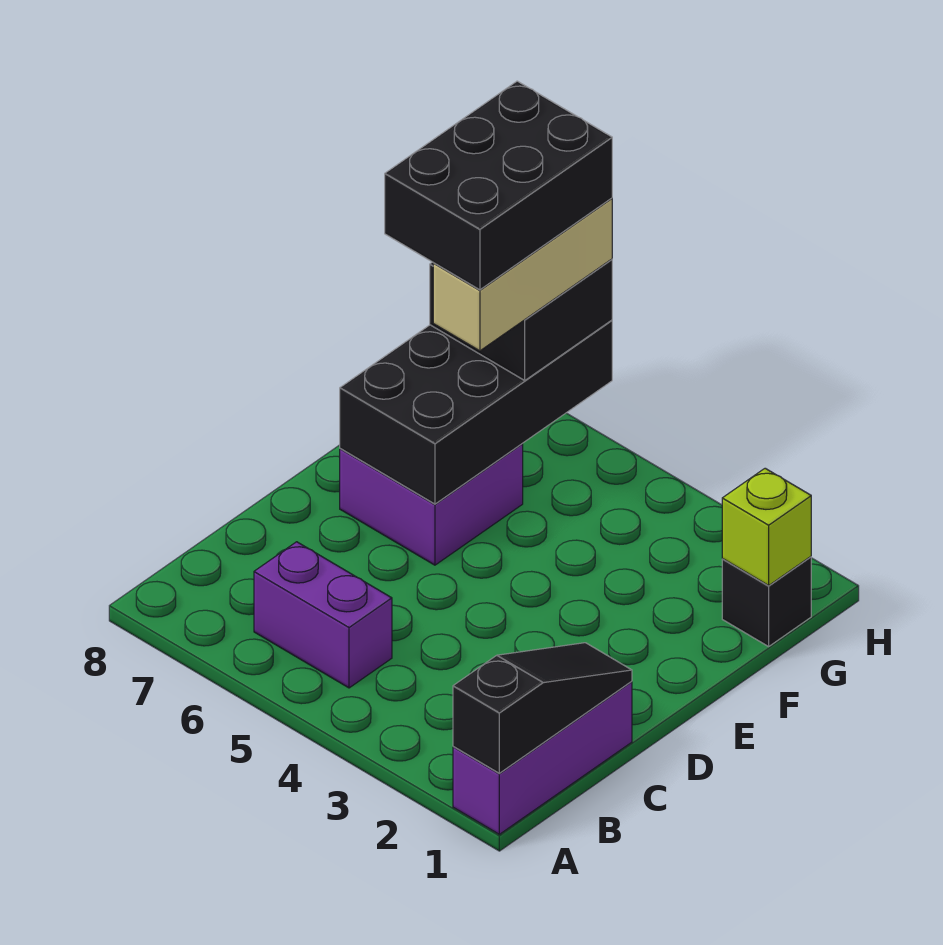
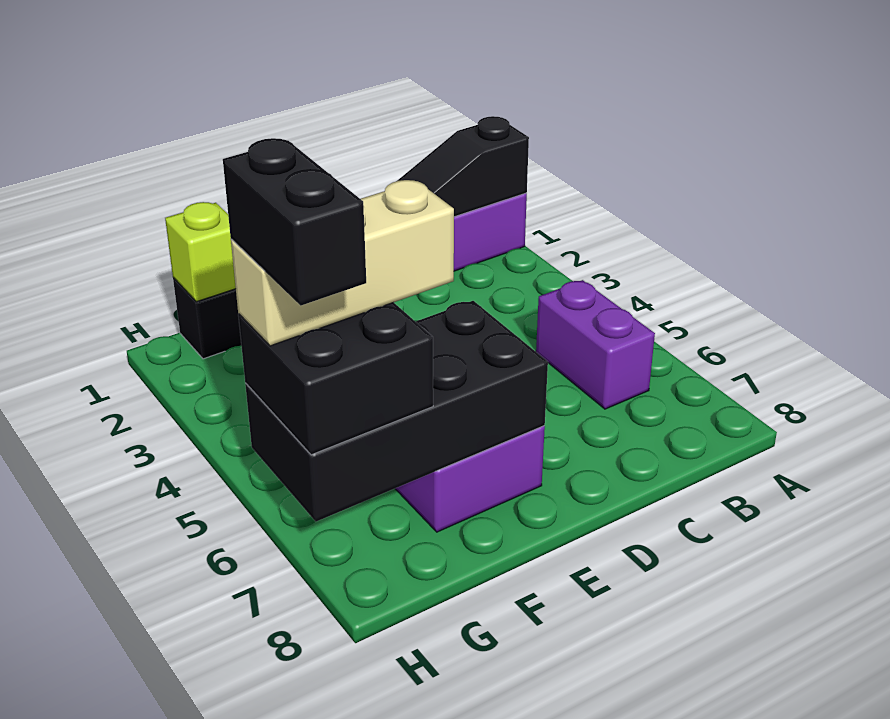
black 2x3 brick [385,81,612,290] -> black 1x2 brick [223,138,366,305]

